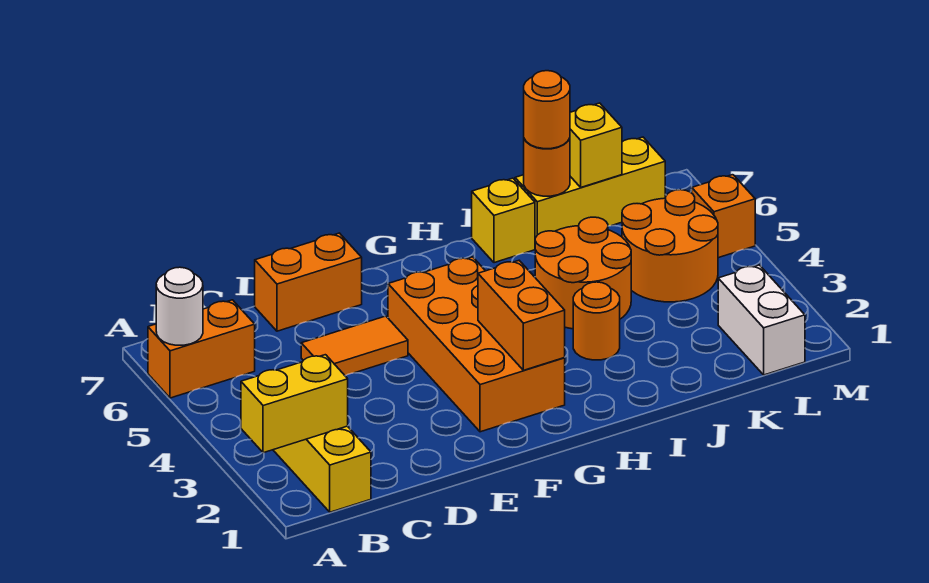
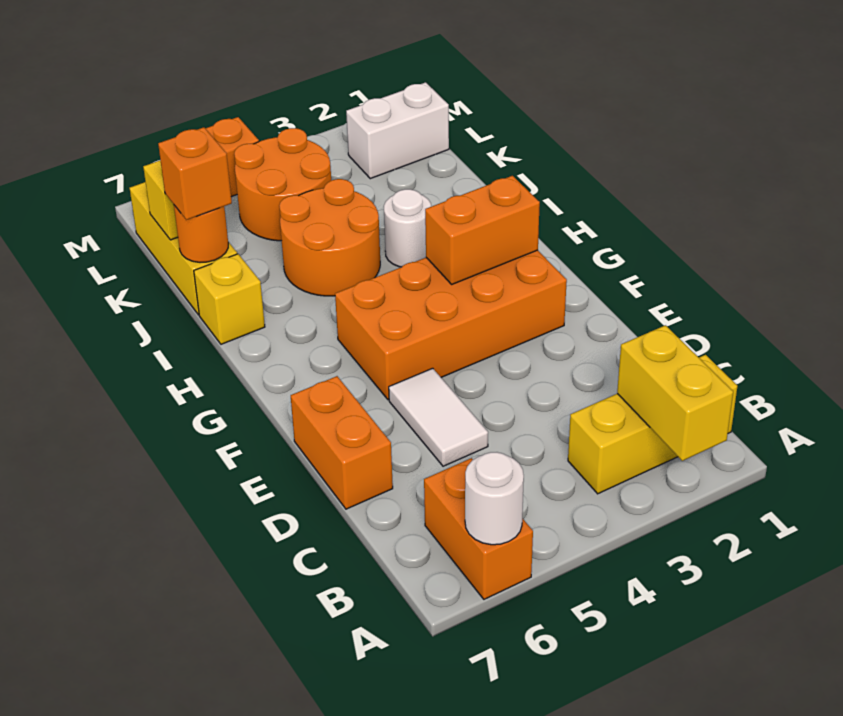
orange 1x2 tile [301,316,408,376] -> white 1x2 tile [389,368,488,466]
orange 1x1 round brick [573,282,620,360] -> white 1x1 round brick [384,189,431,267]
orange 1x1 round brick [524,71,570,149] -> orange 1x1 brick [158,127,232,220]

